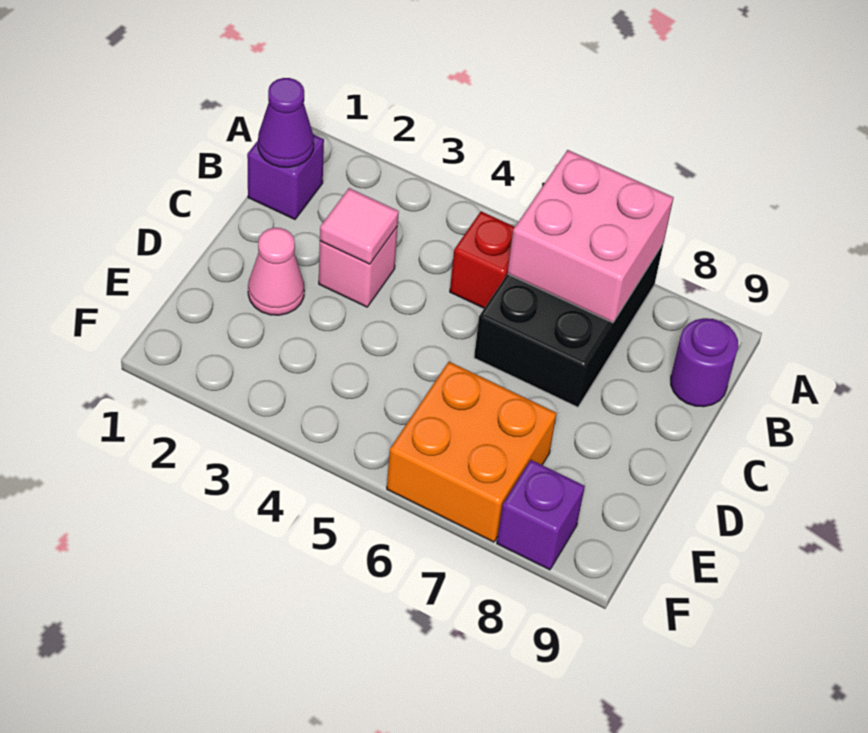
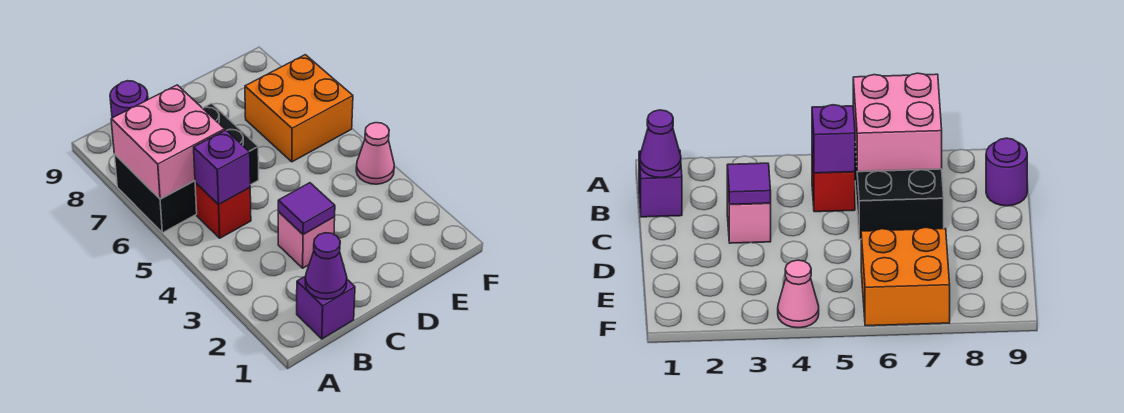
pink 1x1 tile [320,188,399,264] -> purple 1x1 tile [278,183,335,235]
pink 1x1 cone [248,228,304,315] -> pink 1x1 cone moved to [356,123,394,184]
purple 1x1 brick [497,460,585,570] -> purple 1x1 brick moved to [194,130,250,205]

